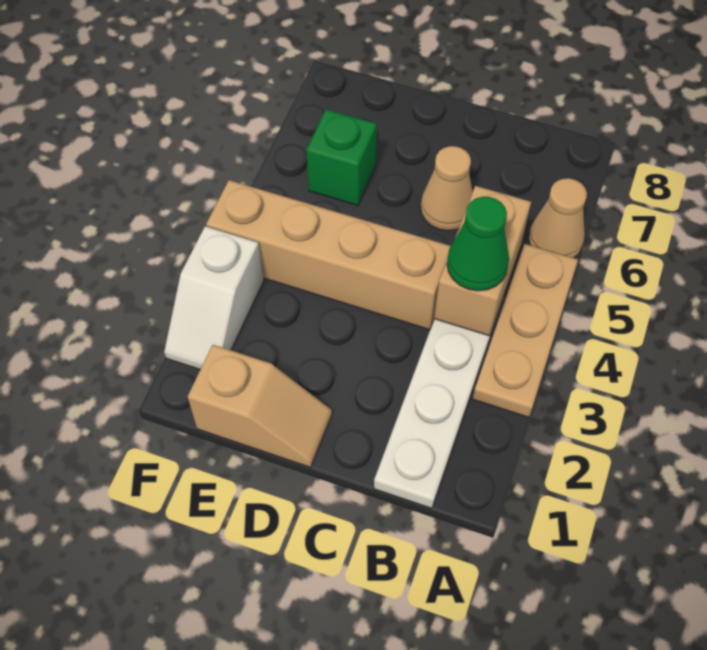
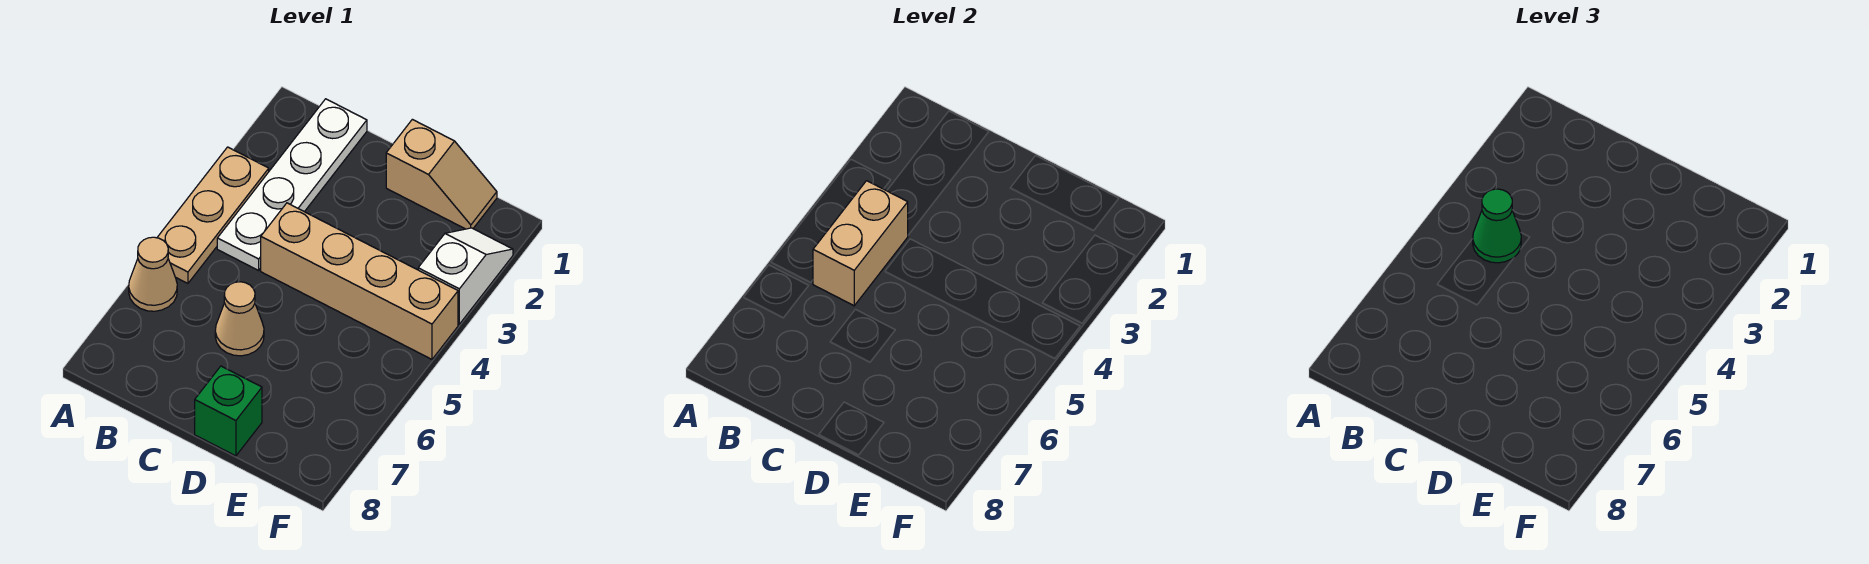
tan 1x2 slope [188,345,332,467] -> tan 1x2 slope turned to [386,119,497,229]
green 1x1 brick [306,110,377,205] -> green 1x1 brick moved to [195,366,262,456]

